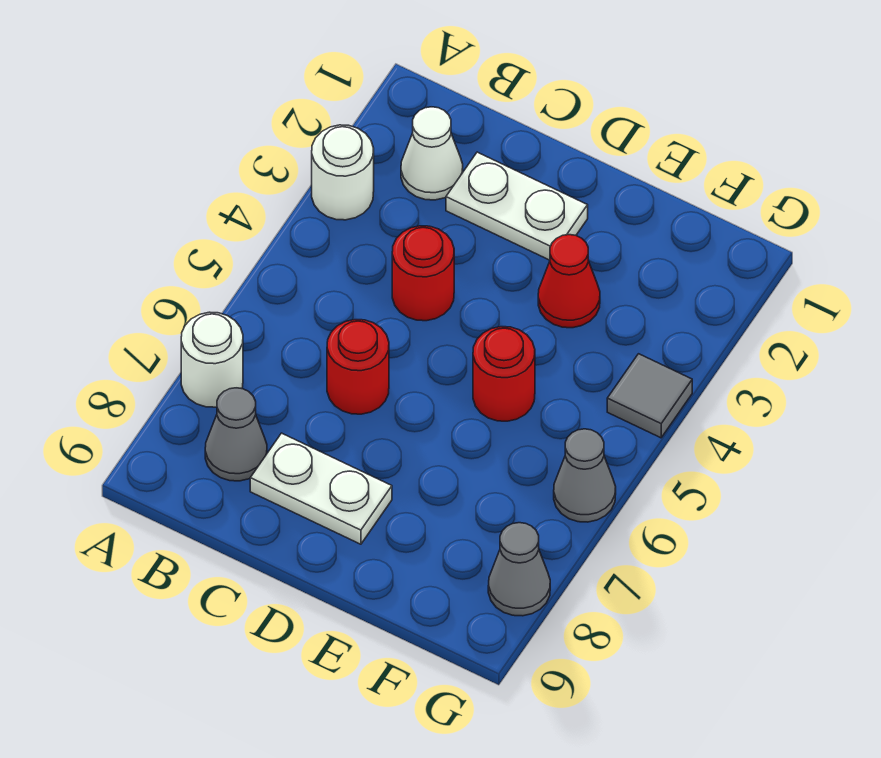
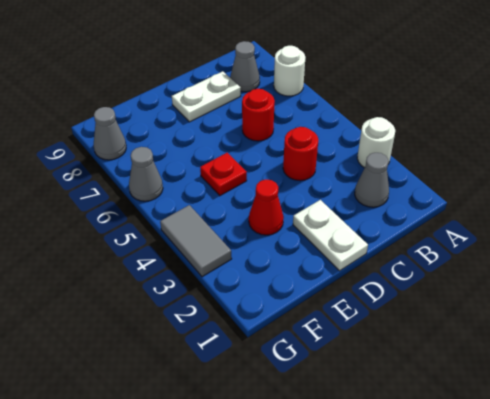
white 1x1 cone [401,107,463,200] -> grey 1x1 cone [355,153,389,207]
white 1x2 plate [446,152,588,260] -> white 1x2 plate turned to [293,200,368,271]
red 1x1 round brick [473,327,535,421] -> red 1x1 plate [200,153,247,196]
grey 1x1 tile [607,354,692,438] -> grey 1x2 tile [160,205,232,277]

